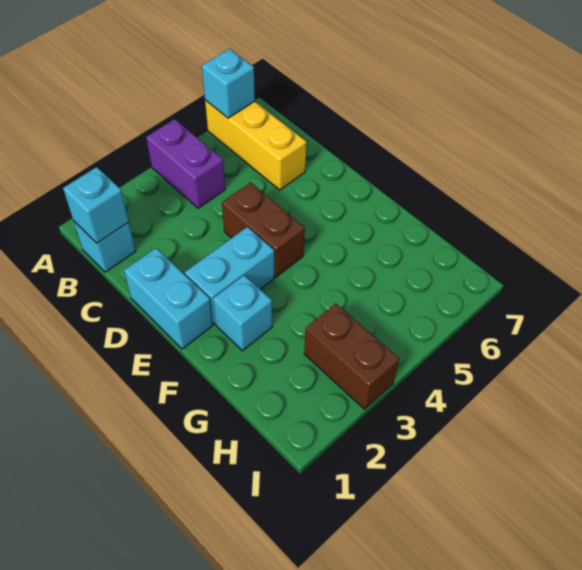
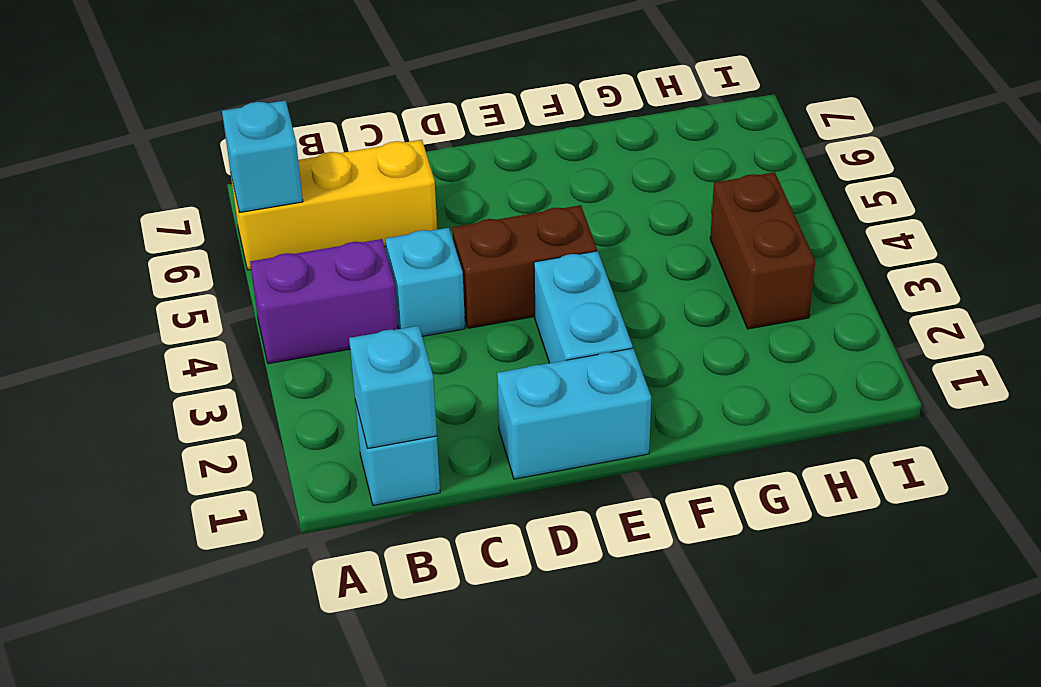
cyan 1x1 brick [213,275,272,351] -> cyan 1x1 brick moved to [386,228,465,336]
brown 1x2 brick [304,303,399,409] -> brown 1x2 brick turned to [710,172,815,329]

